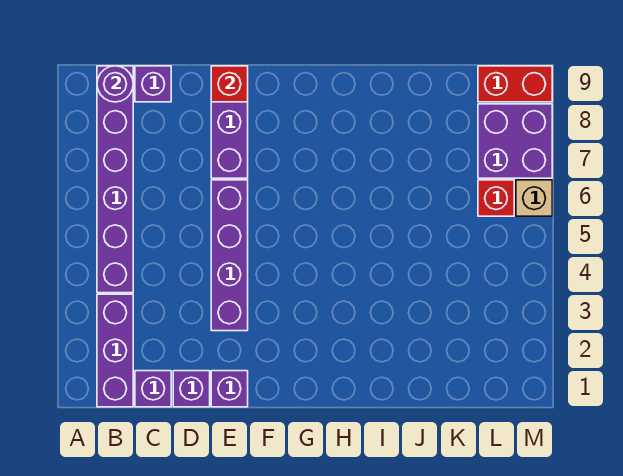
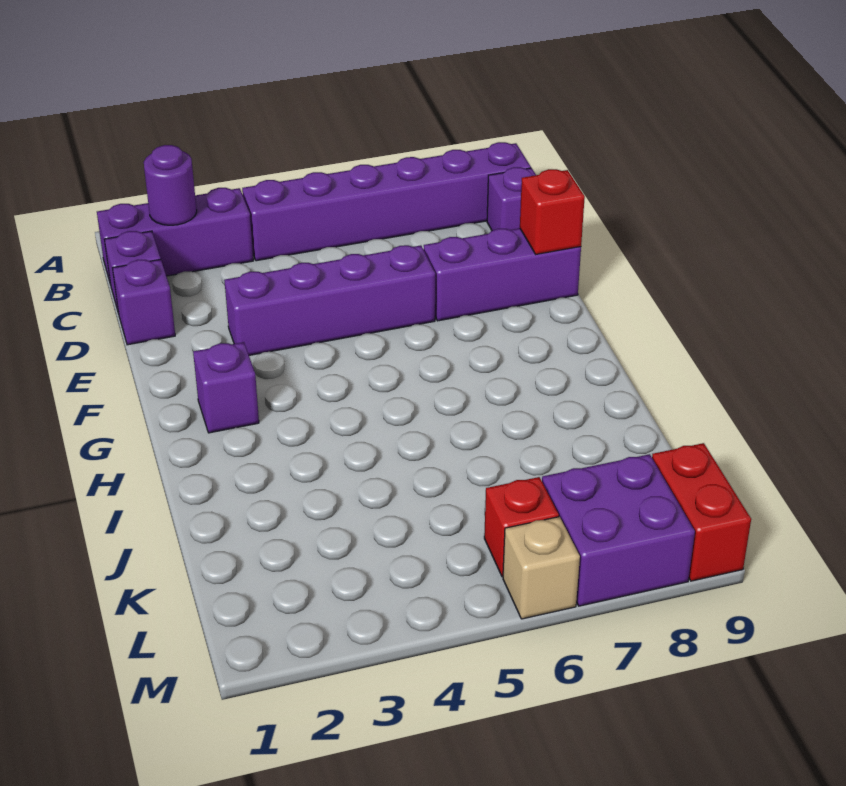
purple 1x1 round brick [97,66,133,102] -> purple 1x1 round brick moved to [144,145,197,225]
purple 1x1 brick [211,371,248,407] -> purple 1x1 brick moved to [193,342,259,433]

